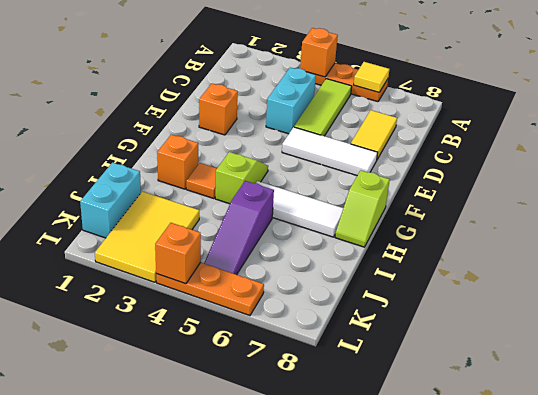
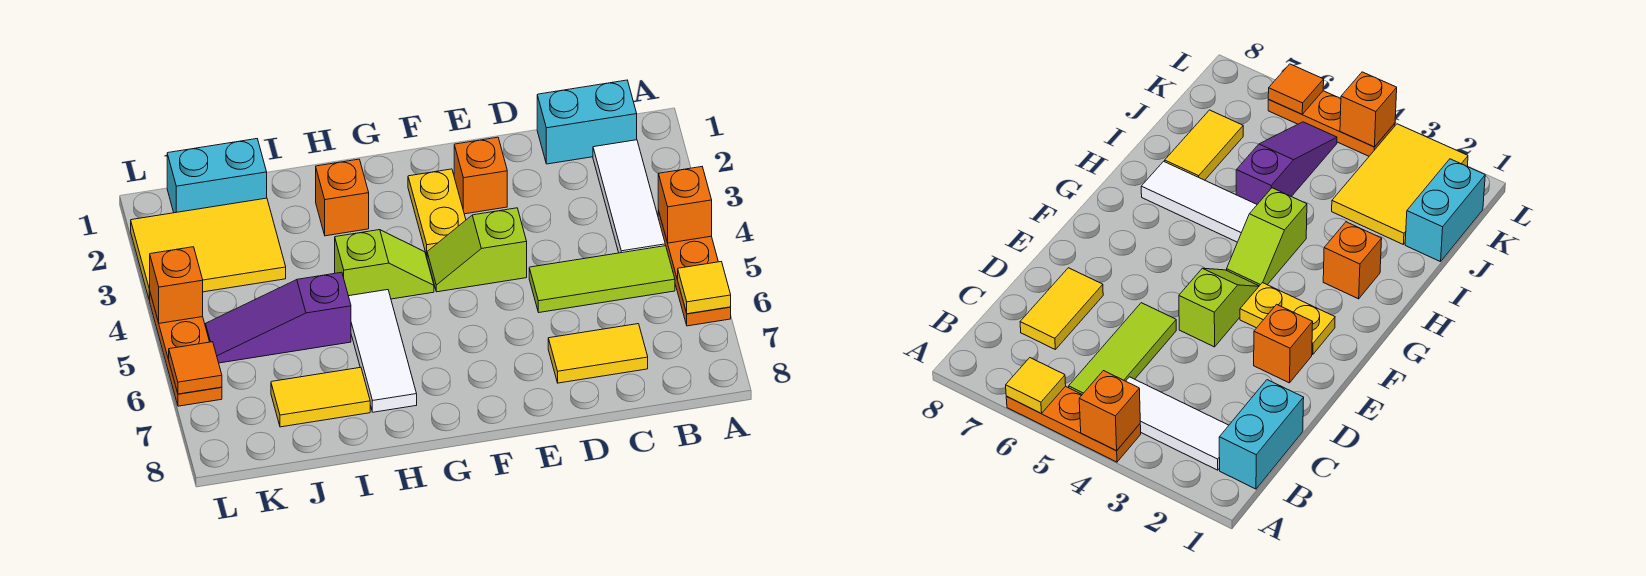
cyan 1x2 brick [266,68,316,134] -> cyan 1x2 brick moved to [537,80,637,164]
white 1x3 tile [282,127,378,175] -> white 1x3 tile moved to [593,140,665,253]
none -> yellow 1x2 plate [408,169,466,255]
lime 1x2 slope [335,171,390,247] -> lime 1x2 slope moved to [427,208,527,292]
orange 1x1 tile [186,163,217,199] -> orange 1x1 tile moved to [169,342,222,394]
none -> yellow 1x2 tile [271,367,370,427]

